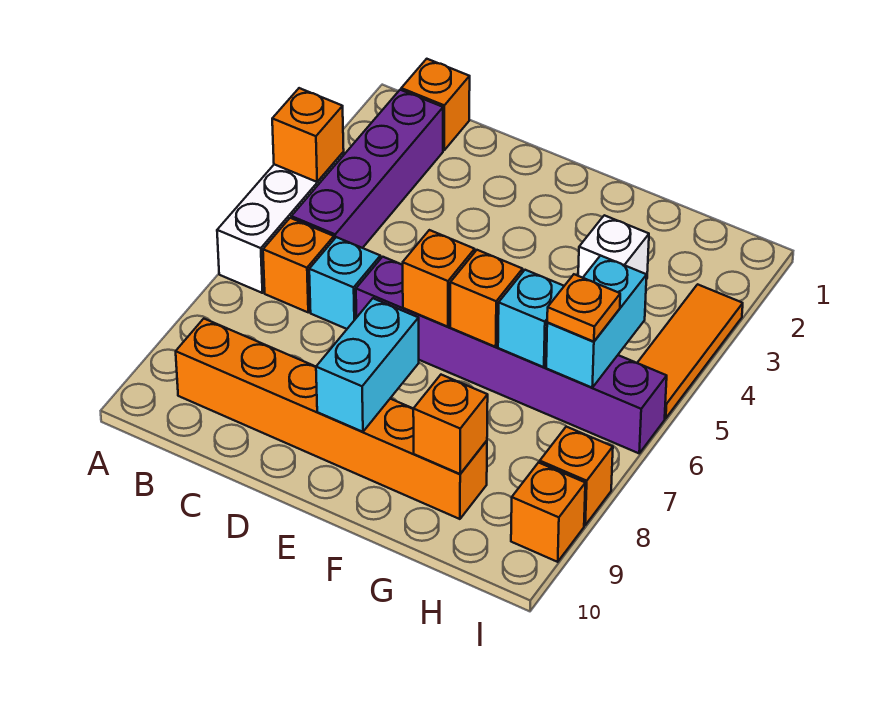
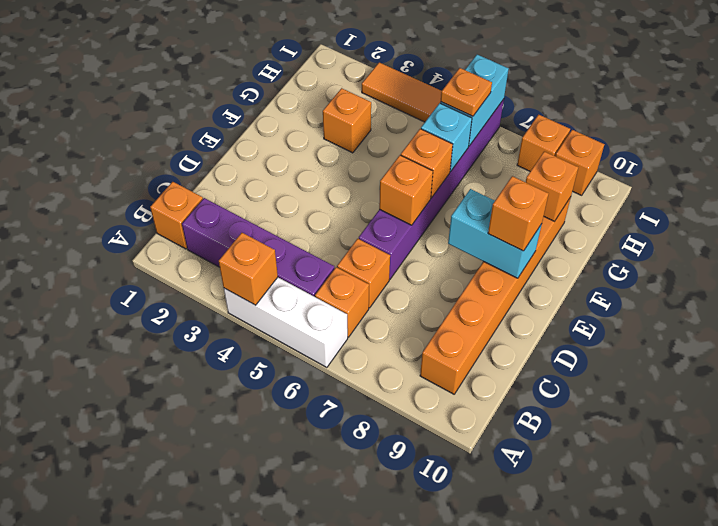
cyan 1x1 brick [309,237,380,329] -> orange 1x1 brick [337,239,390,308]
none -> orange 1x1 brick [488,176,549,251]
white 1x1 brick [578,215,649,279] -> orange 1x1 brick [323,88,371,153]
cyan 1x2 brick [546,255,647,387] -> cyan 1x2 brick turned to [440,55,509,146]

